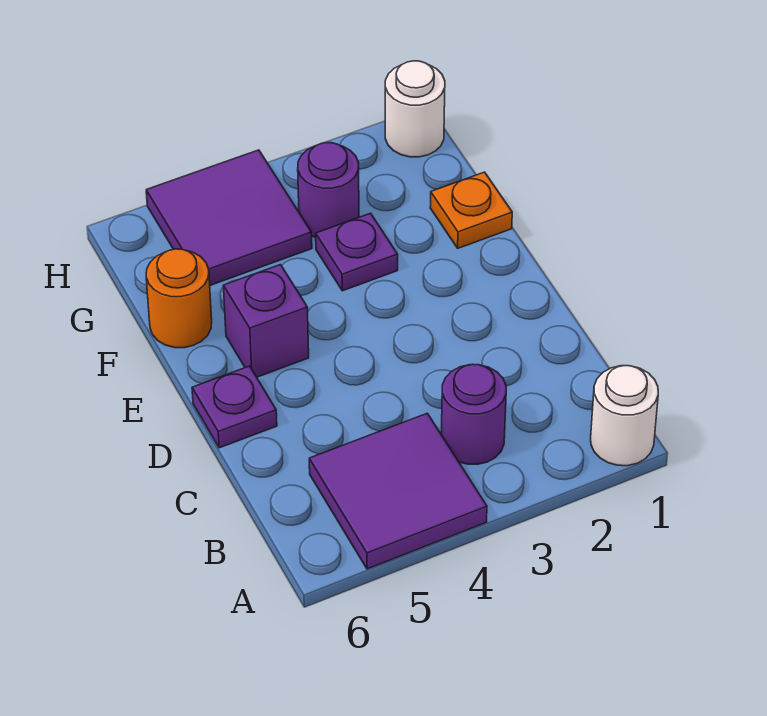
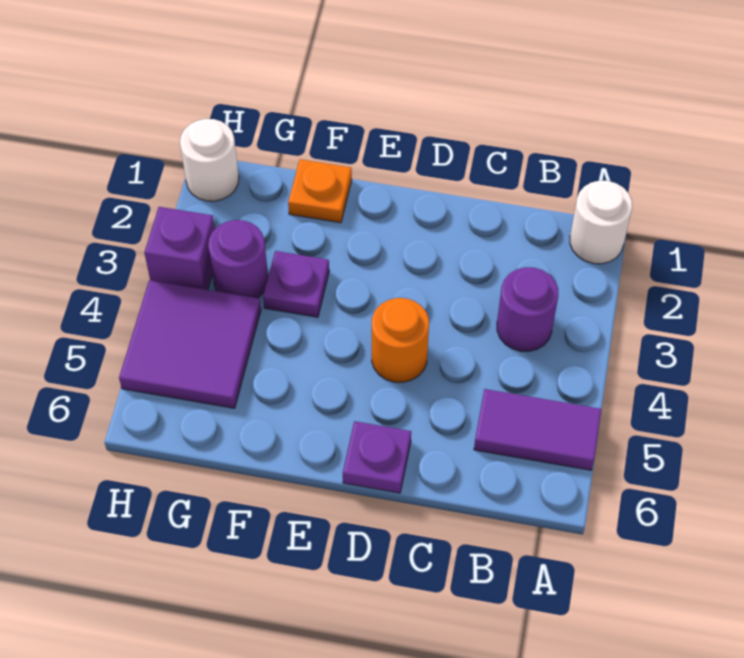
purple 2x2 tile [309,413,487,569] -> purple 1x2 tile [474,389,601,470]
purple 1x1 brick [223,265,309,377] -> purple 1x1 brick moved to [144,207,215,290]
orange 1x1 round brick [146,249,212,348] -> orange 1x1 round brick moved to [372,298,429,382]

